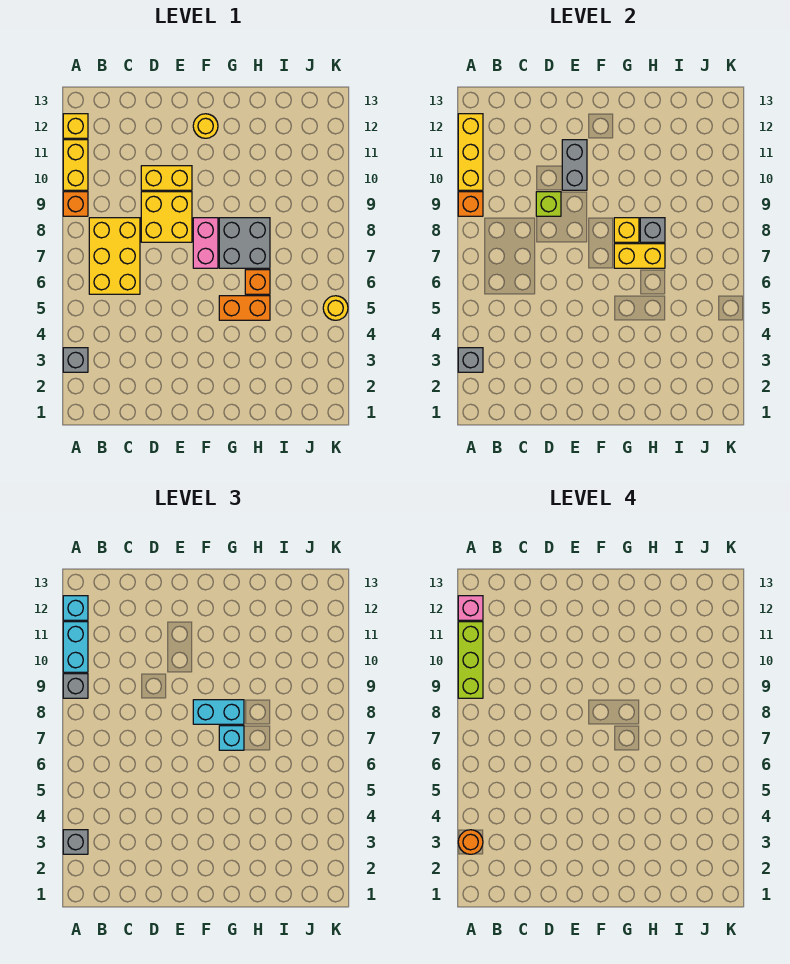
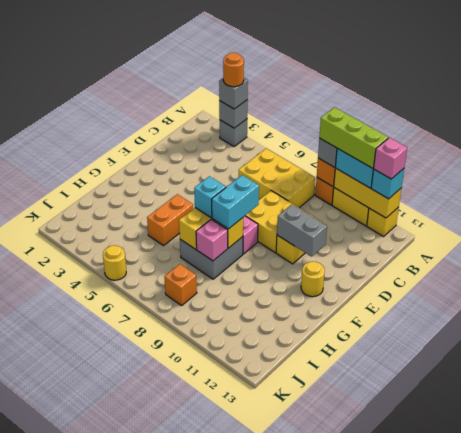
lime 1x1 brick [536,192,561,216] -> none
orange 1x1 brick [245,270,270,294] -> orange 1x1 brick moved to [165,264,197,306]
grey 1x1 brick [640,218,665,242] -> pink 1x1 brick [196,219,228,261]

